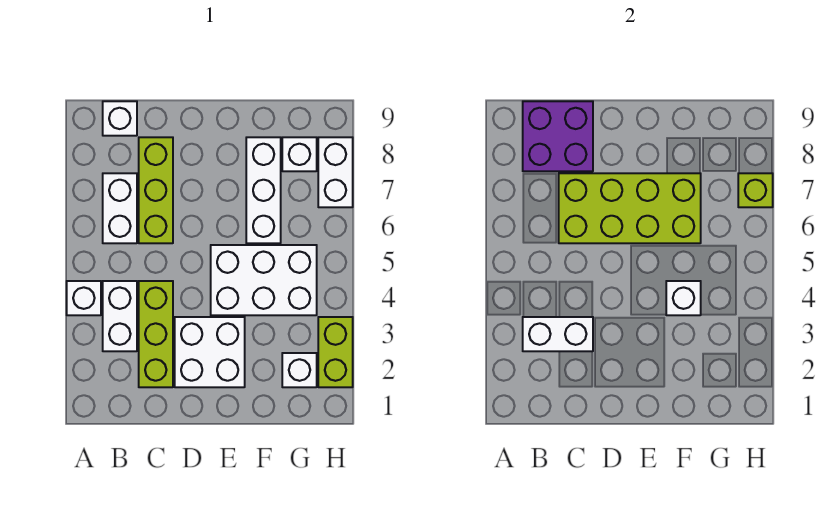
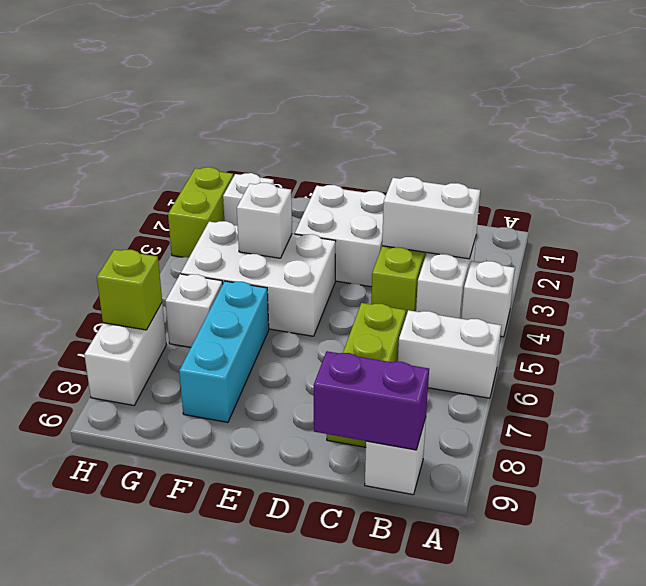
white 1x2 brick [103,173,137,243] -> white 1x2 brick turned to [398,310,501,398]
purple 2x2 brick [523,101,593,171] -> purple 1x2 brick [314,351,429,450]
lime 2x4 brick [559,173,701,243] -> none
white 1x3 brick [246,137,281,243] -> cyan 1x3 brick [179,281,269,422]
white 1x1 brick [282,137,317,171] -> white 1x1 brick moved to [165,274,223,347]

